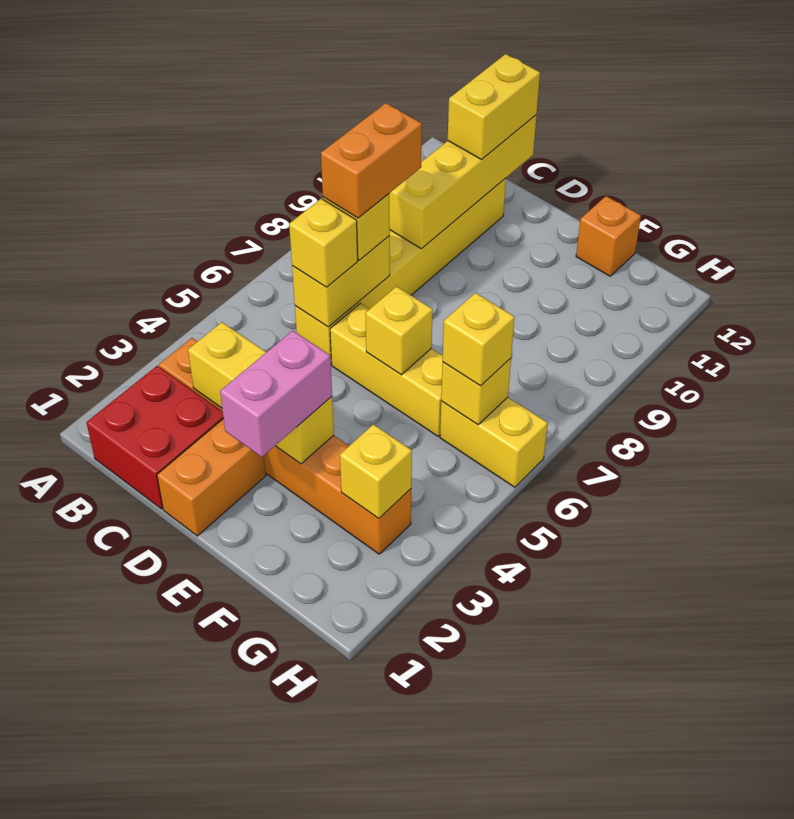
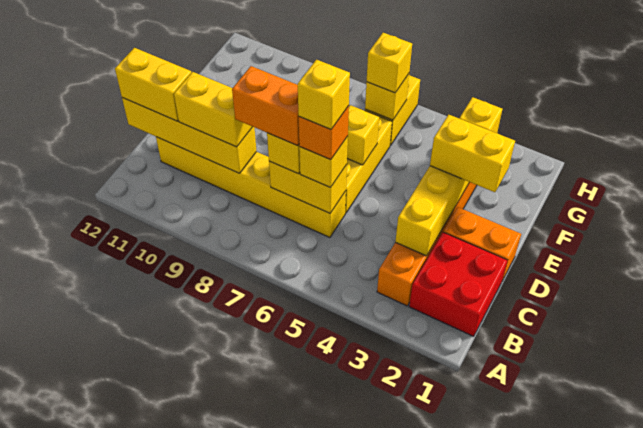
none -> yellow 1x1 brick [298,60,350,130]
none -> yellow 1x2 brick [174,72,252,147]
pink 1x2 brick [220,331,332,457] -> yellow 1x2 brick [430,115,515,192]
orange 1x1 brick [576,196,641,276] -> orange 1x1 brick moved to [299,106,349,160]

